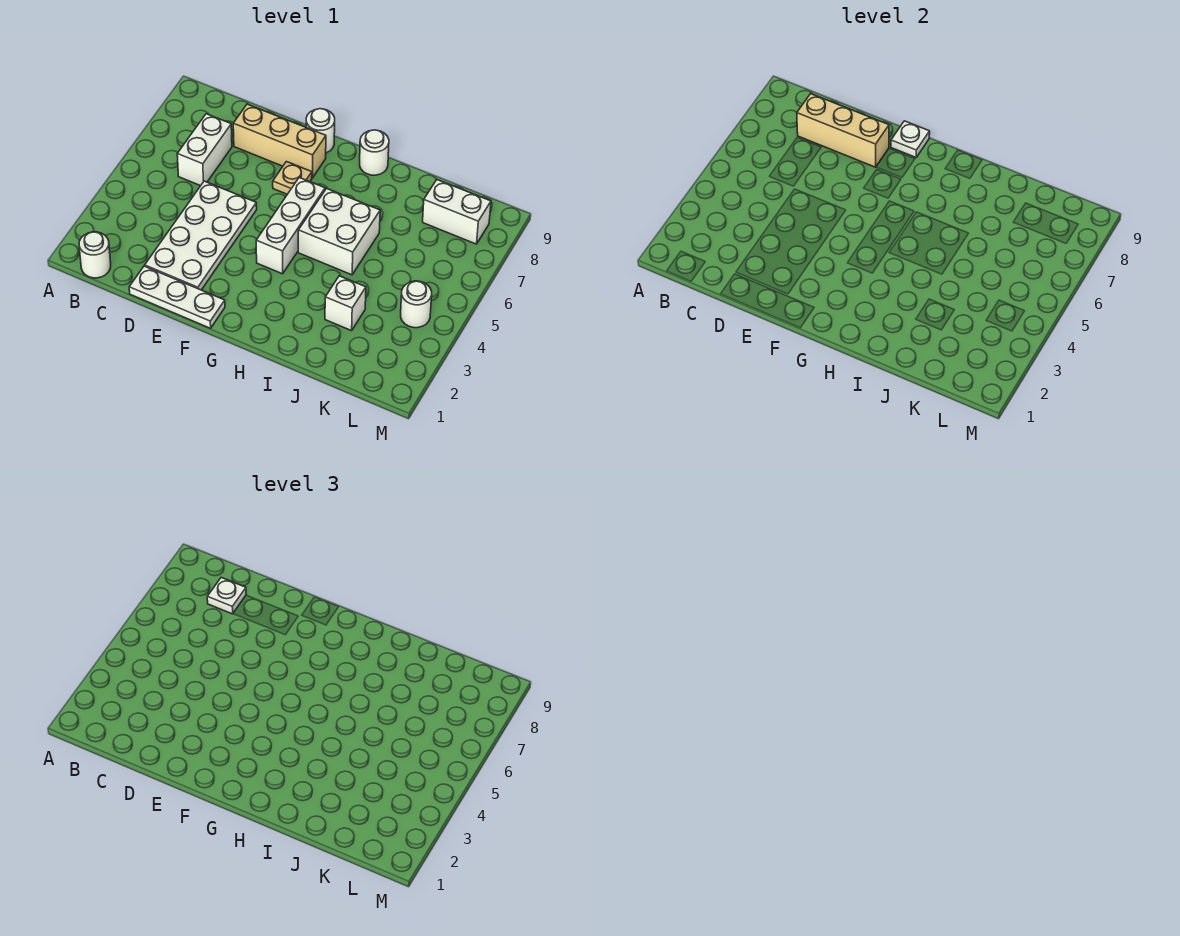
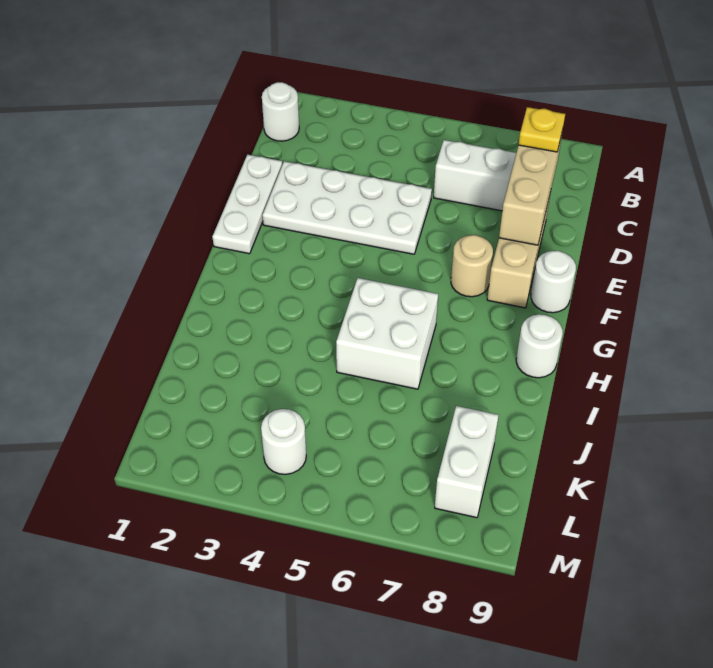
white 1x1 plate [207,578,246,614] -> yellow 1x1 plate [519,107,565,152]
tan 1x1 plate [273,162,312,194] -> tan 1x1 round brick [451,235,493,297]
white 1x1 plate [891,121,930,157] -> none
white 1x3 brick [256,177,325,274] -> none
white 1x1 brick [325,276,366,331] -> none

